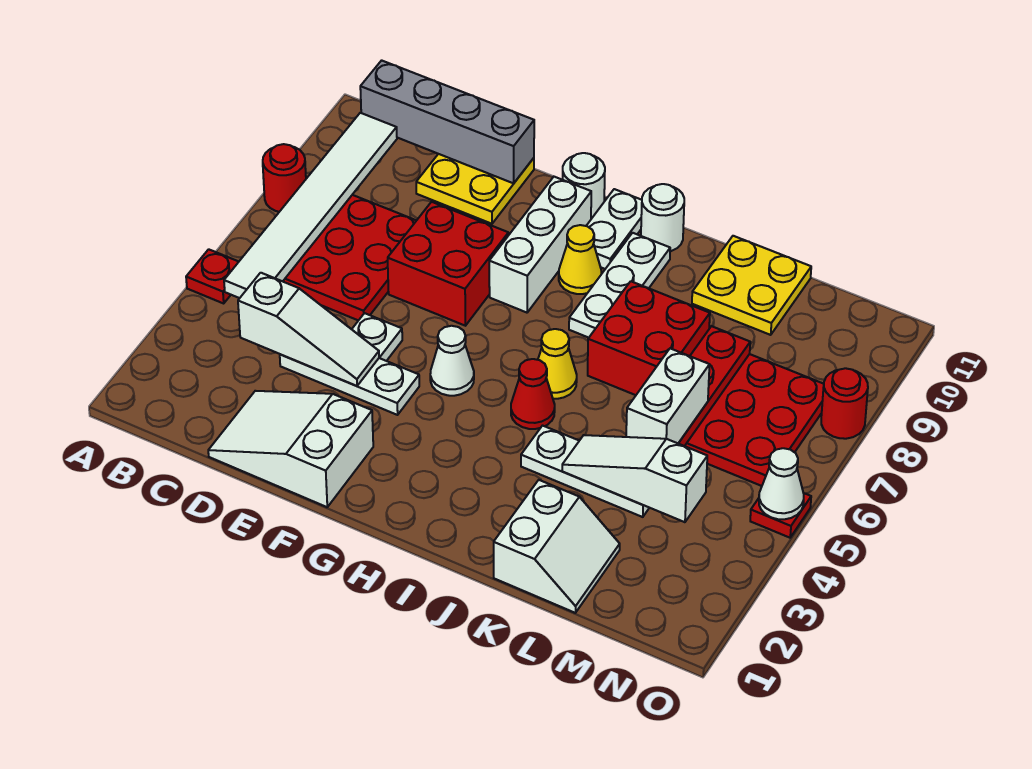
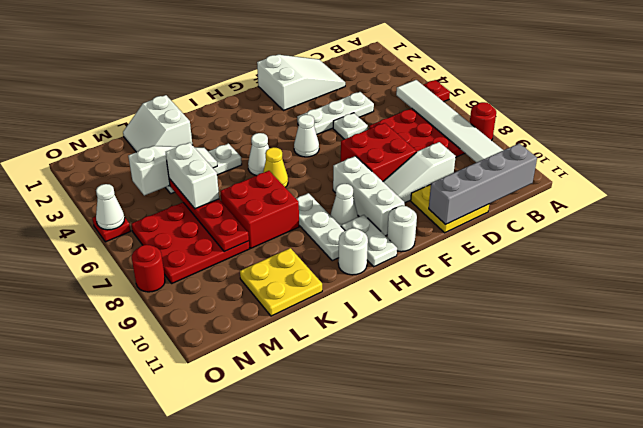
white 1x3 slope [238,273,379,386] -> white 1x3 slope moved to [383,142,456,203]
yellow 1x1 cone [559,225,601,294] -> white 1x1 cone [330,184,358,226]
red 1x1 cone [511,359,555,429] -> white 1x1 cone [248,133,269,176]

